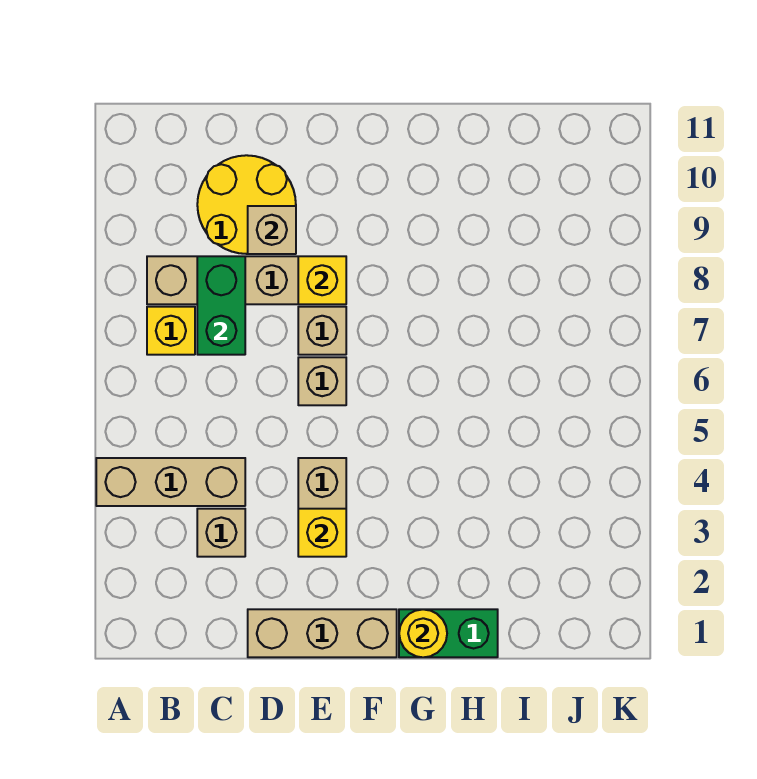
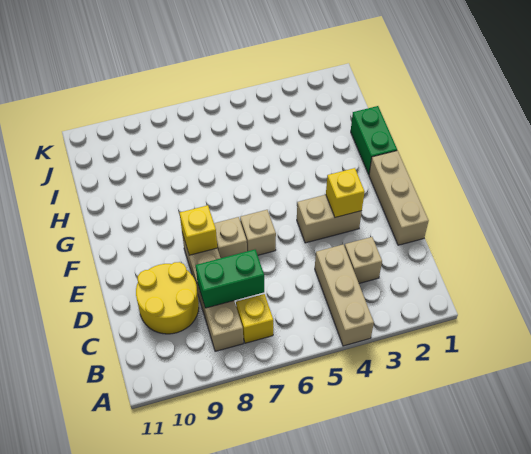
tan 1x1 brick [248,206,296,254] -> none
yellow 1x1 round brick [399,609,447,657] -> none

